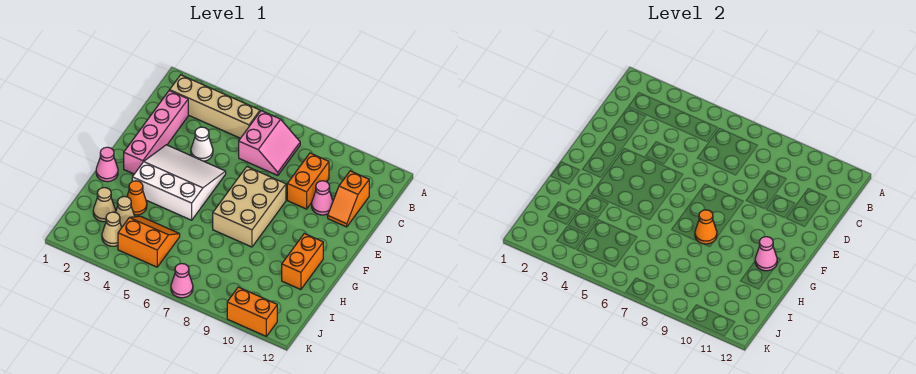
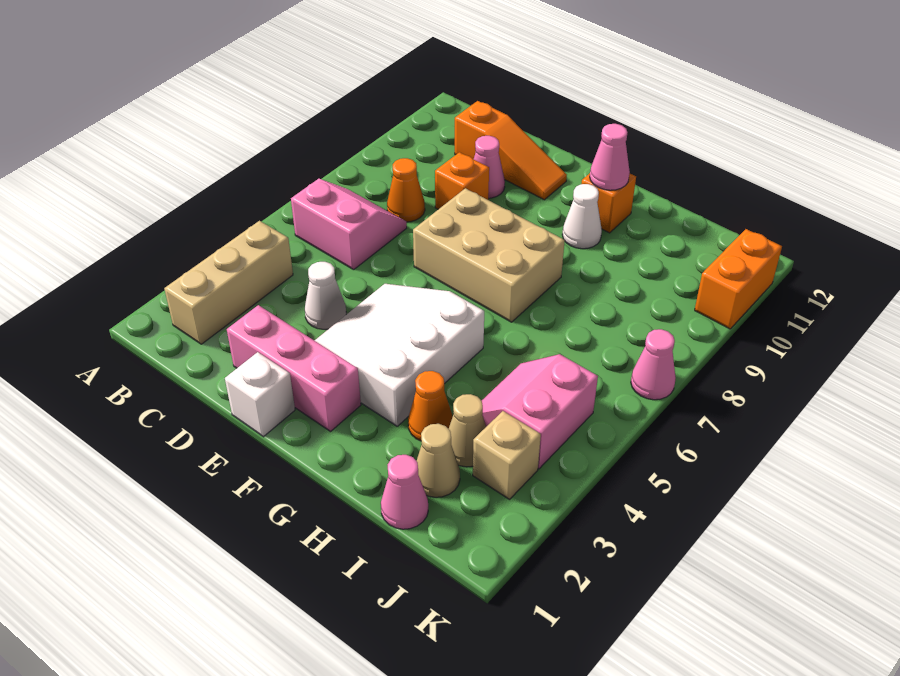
tan 1x4 brick [170,75,260,138] -> tan 1x3 brick [164,221,293,344]
pink 1x4 brick [124,90,188,174] -> pink 1x3 brick [227,305,361,431]
orange 1x2 brick [287,153,329,209] -> orange 1x1 brick [435,152,489,209]
orange 1x2 slope [328,171,369,227] -> orange 1x3 slope [455,101,567,200]
none -> white 1x1 brick [225,352,295,437]
pink 1x1 cone [96,147,118,182] -> pink 1x1 cone moved to [381,455,428,529]
orange 1x1 cone [695,210,717,244] -> orange 1x1 cone moved to [387,158,425,222]
none -> white 1x1 cone [562,184,602,249]
orange 1x2 brick [282,234,323,290] -> orange 1x1 brick [582,173,636,233]
orange 2x2 slope [118,216,180,267] -> pink 2x2 slope [482,354,598,469]
tan 1x1 cone [102,212,122,246] -> tan 1x1 brick [473,411,541,499]

